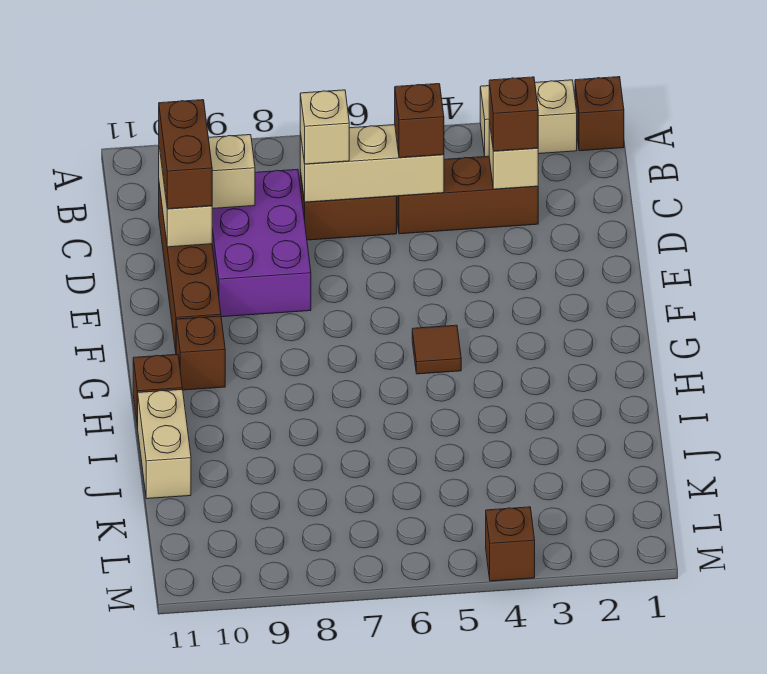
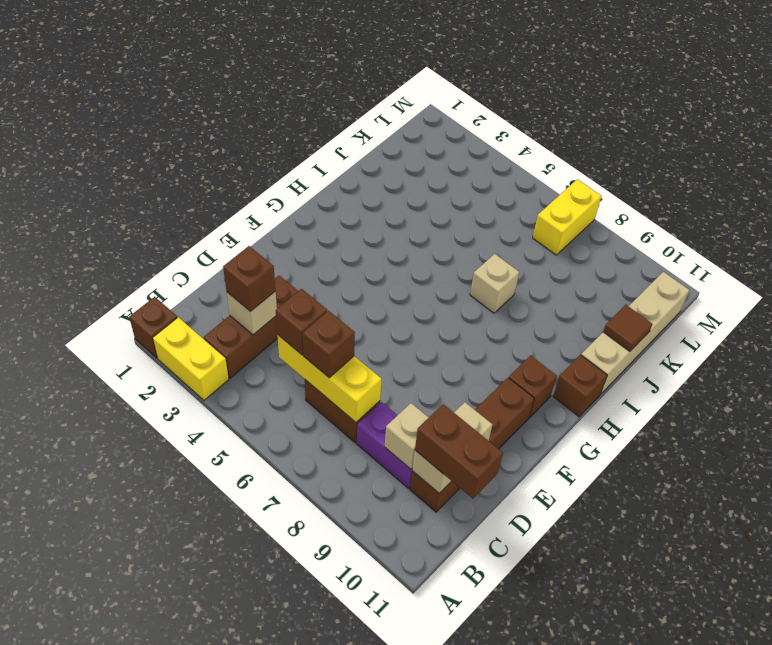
tan 1x2 brick [480,80,577,157] -> yellow 1x2 brick [153,317,229,400]
brown 1x3 brick [397,156,538,234] -> brown 1x3 brick turned to [204,276,298,378]
tan 1x3 brick [300,125,444,202] -> yellow 1x3 brick [277,335,382,422]
tan 1x1 brick [300,90,349,164] -> tan 1x1 brick moved to [470,254,519,313]
purple 2x3 brick [212,169,311,317] -> purple 1x2 brick [357,402,413,488]
brown 1x2 brick [159,100,212,209] -> brown 1x2 brick turned to [415,404,503,499]
brown 1x1 tile [412,325,461,374] -> brown 1x1 tile moved to [603,305,652,351]
tan 1x2 brick [138,389,191,499] -> tan 1x4 brick [581,272,689,395]
none -> yellow 1x2 brick [533,179,602,255]
brown 1x1 brick [486,507,535,581] -> brown 1x1 brick moved to [303,311,355,378]

